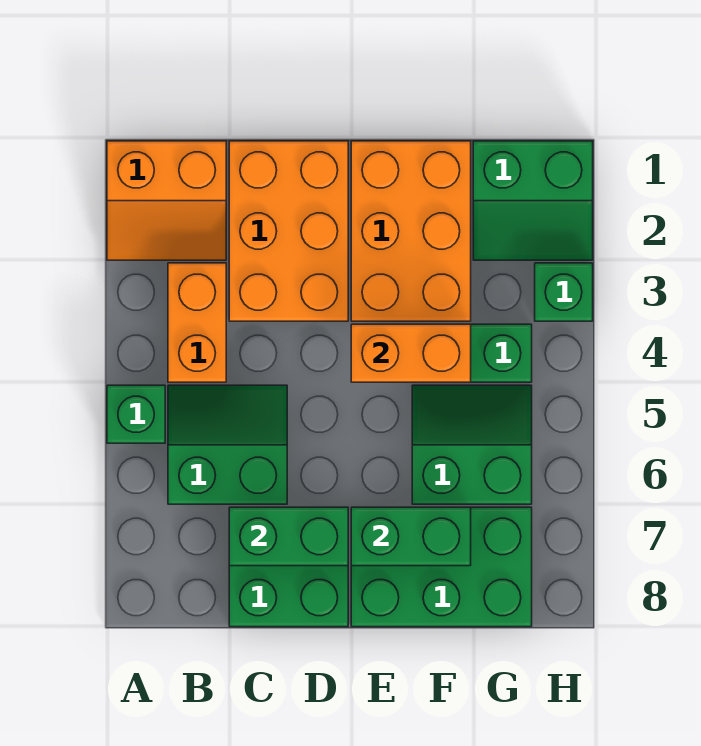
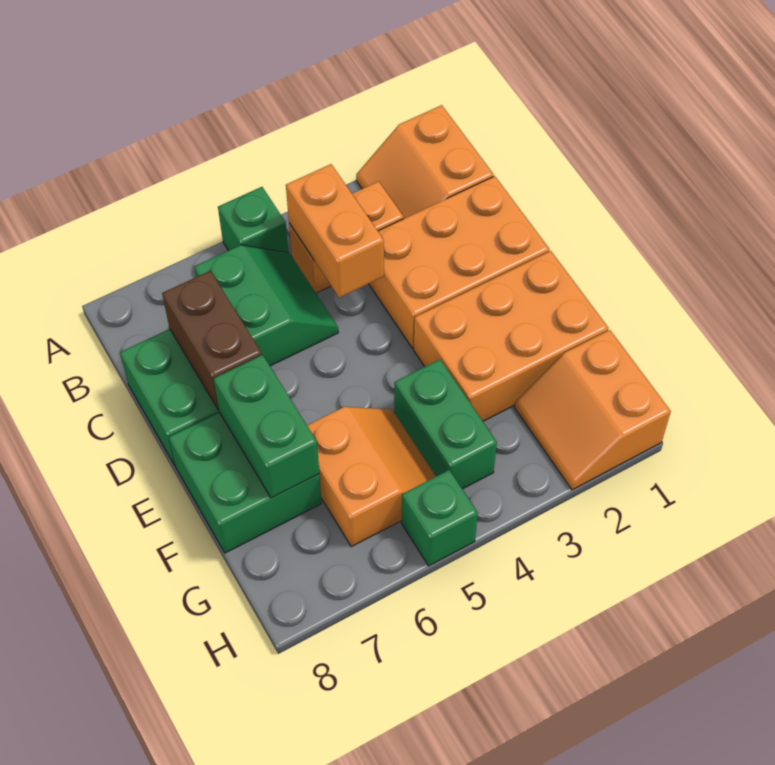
green 1x2 brick [229,507,348,566] -> brown 1x2 brick [162,271,262,410]
orange 1x2 brick [351,324,471,382] -> orange 1x2 brick moved to [286,164,384,298]
green 2x3 brick [351,507,532,627] -> green 2x2 brick [169,412,322,553]
green 2x2 slope [412,385,532,504] -> orange 2x2 slope [307,407,436,547]
green 2x2 slope [473,141,593,260] -> orange 2x2 slope [515,330,671,490]
green 1x1 brick [535,263,593,321] -> green 1x1 brick moved to [401,470,478,566]

